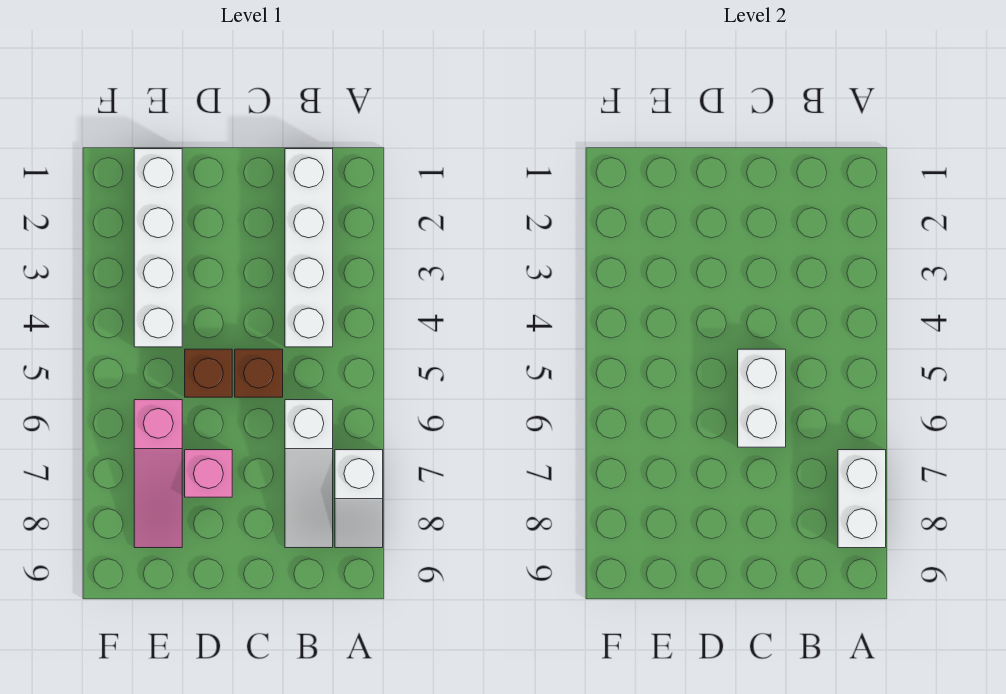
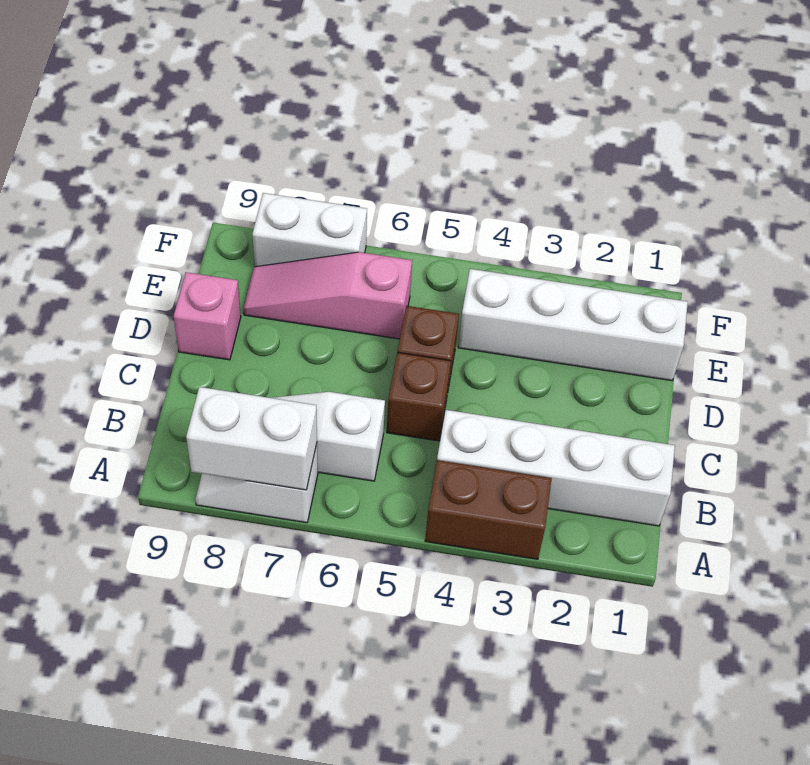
none -> brown 1x2 brick [425,460,552,559]
white 1x2 brick [738,349,786,447] -> white 1x2 brick moved to [252,193,367,267]
pink 1x1 brick [185,450,232,497] -> pink 1x1 brick moved to [174,272,241,360]

